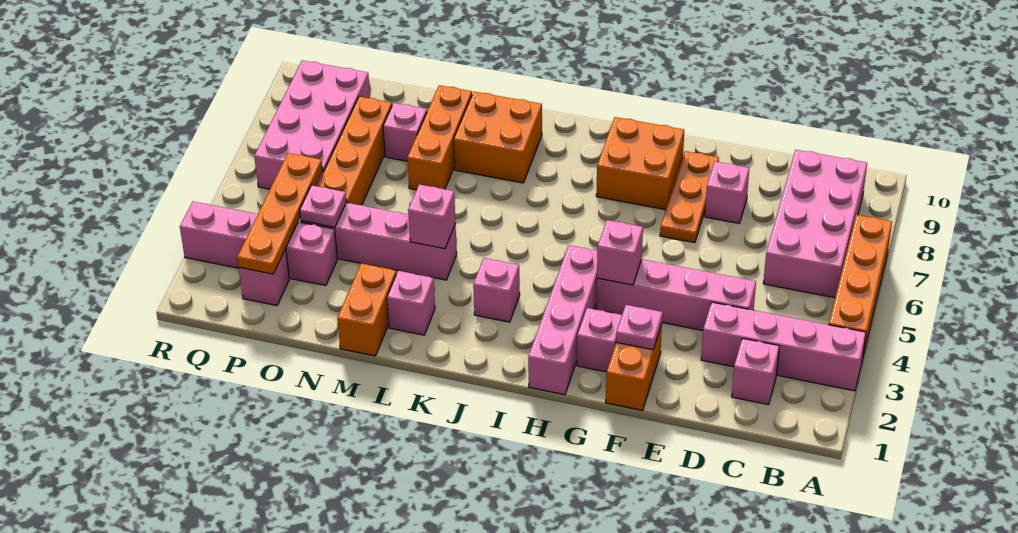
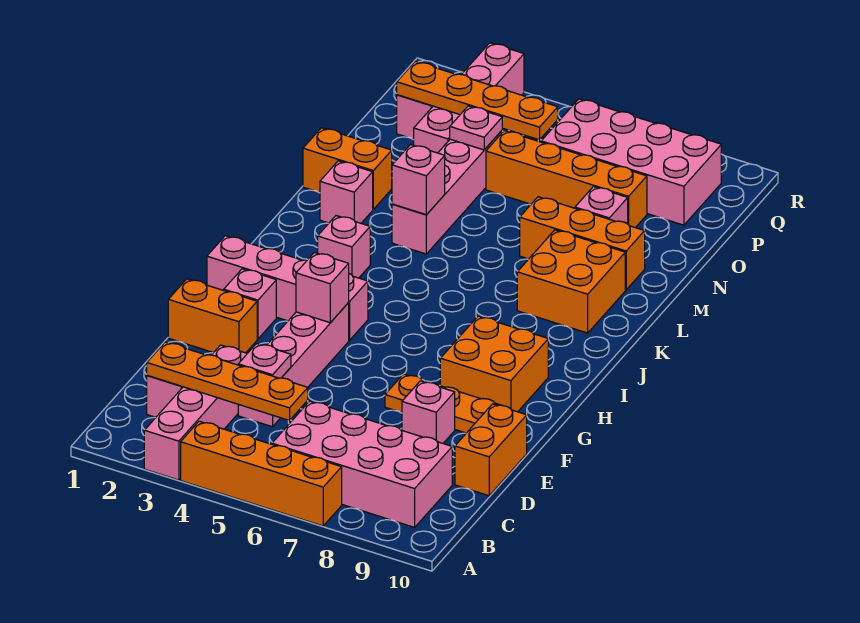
none -> orange 1x4 plate [147,342,308,421]
none -> orange 1x2 brick [455,404,527,496]
pink 1x1 plate [616,305,663,350] -> pink 1x1 plate moved to [238,343,291,378]

